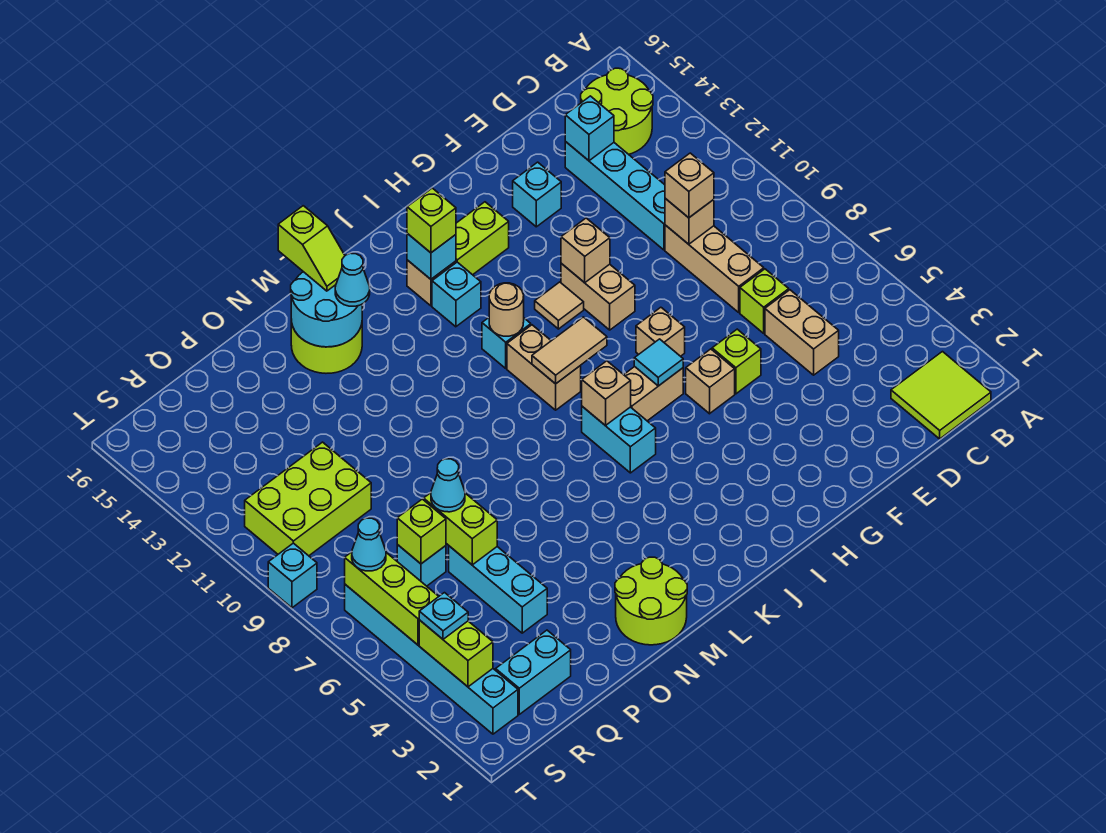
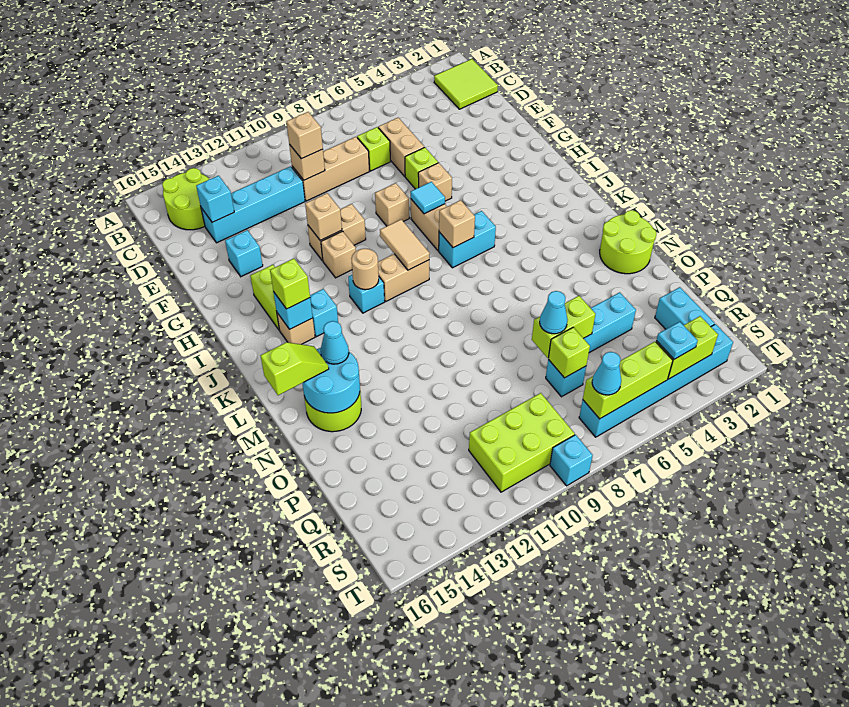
tan 1x2 brick [765,290,839,375] -> tan 1x2 brick turned to [378,118,424,176]
tan 1x1 tile [535,282,584,329] -> tan 1x1 brick [321,231,356,278]
lime 2x3 brick [245,442,371,556] -> lime 2x3 brick turned to [469,393,575,492]

